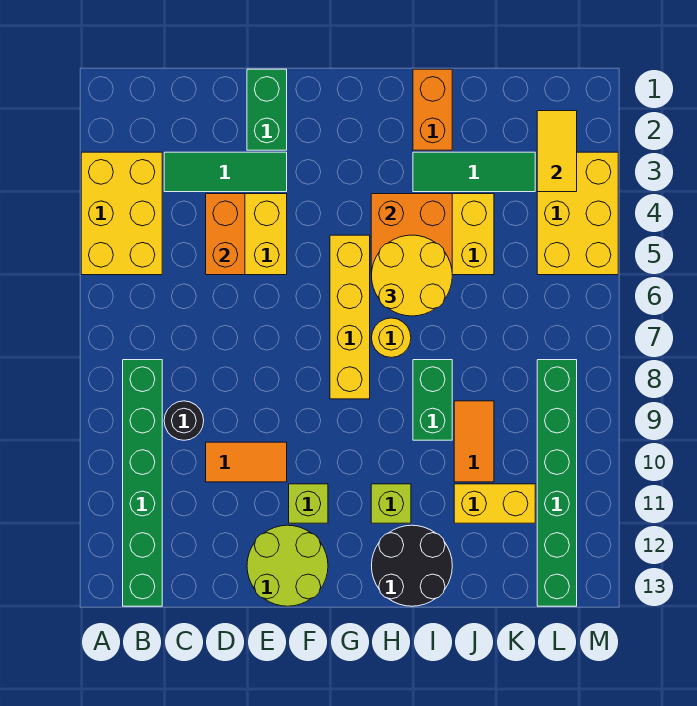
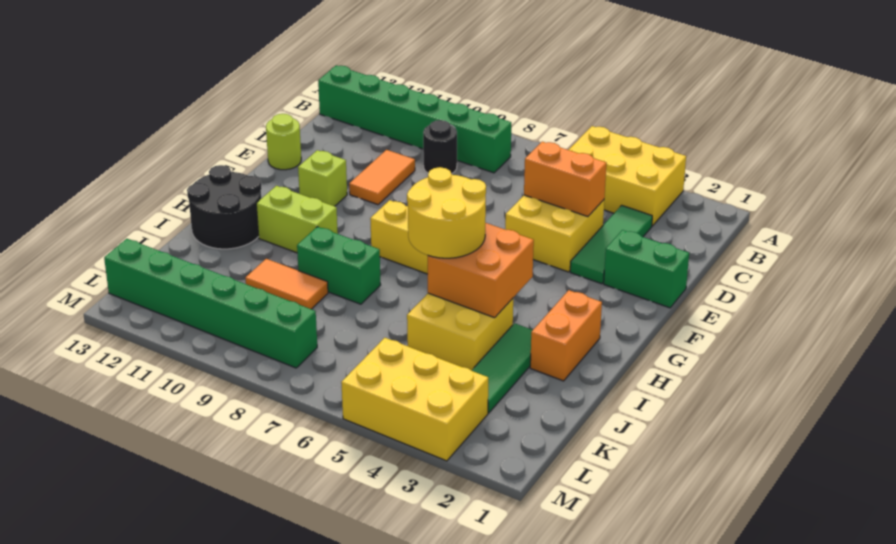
lime 2x2 round brick [247,525,328,606] -> lime 1x1 round brick [266,114,301,170]
yellow 1x1 round brick [372,318,411,358] -> none
lime 1x1 brick [371,484,411,523] -> lime 1x2 brick [256,186,338,253]
orange 1x2 brick [413,69,452,150] -> orange 1x2 brick turned to [530,290,602,381]
yellow 1x2 brick [454,484,535,523] -> none
yellow 1x2 tile [537,111,577,192] -> none

